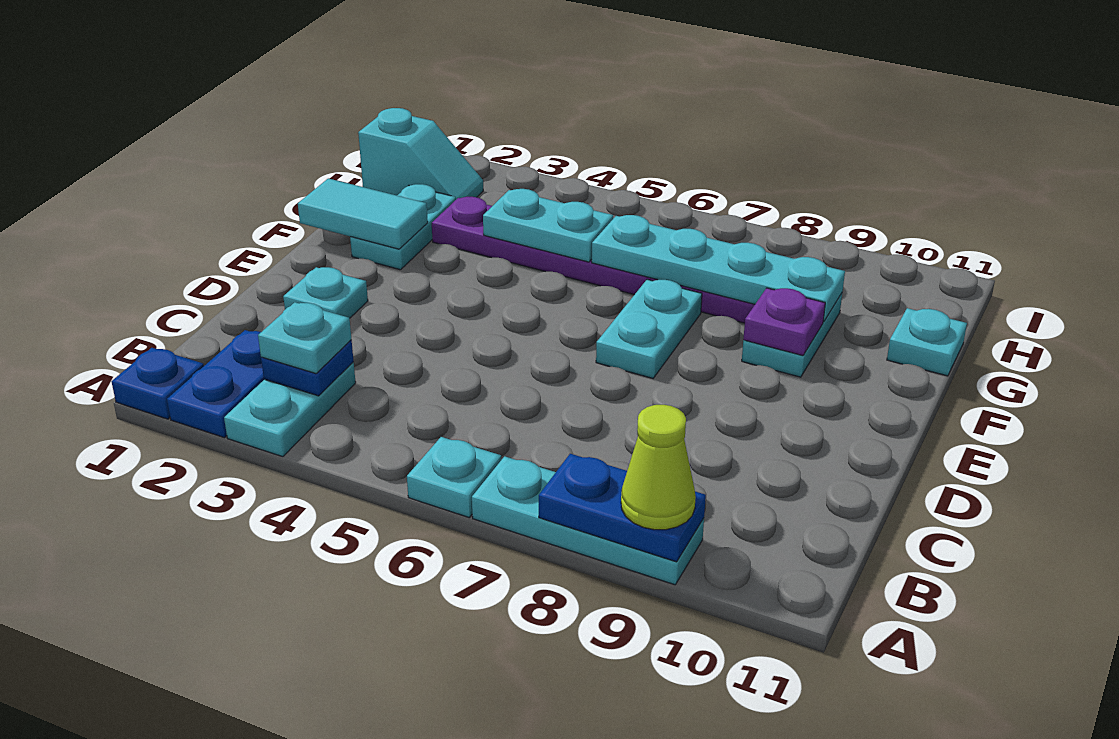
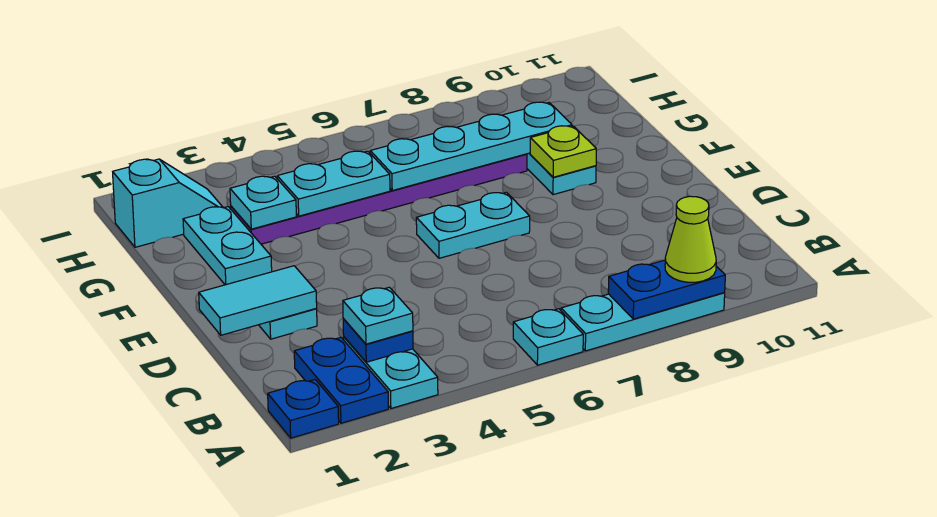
cyan 1x2 plate [596,279,702,378] -> cyan 1x2 plate turned to [416,192,530,258]
cyan 1x2 tile [298,178,428,249] -> cyan 1x2 tile moved to [199,266,317,335]
purple 1x1 plate [743,288,825,356] -> lime 1x1 plate [530,126,596,177]
cyan 1x1 plate [887,308,967,376] -> cyan 1x1 plate moved to [230,176,296,229]

